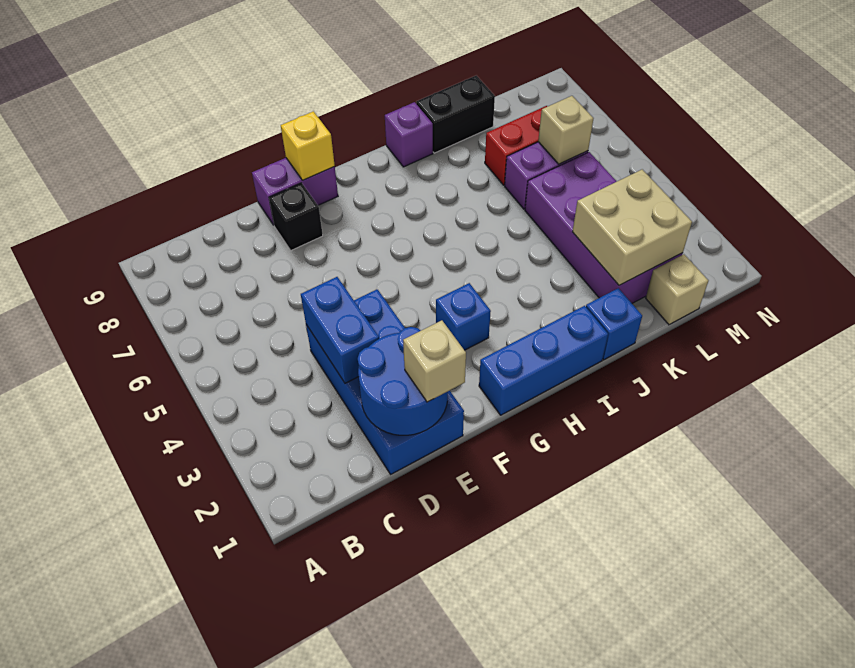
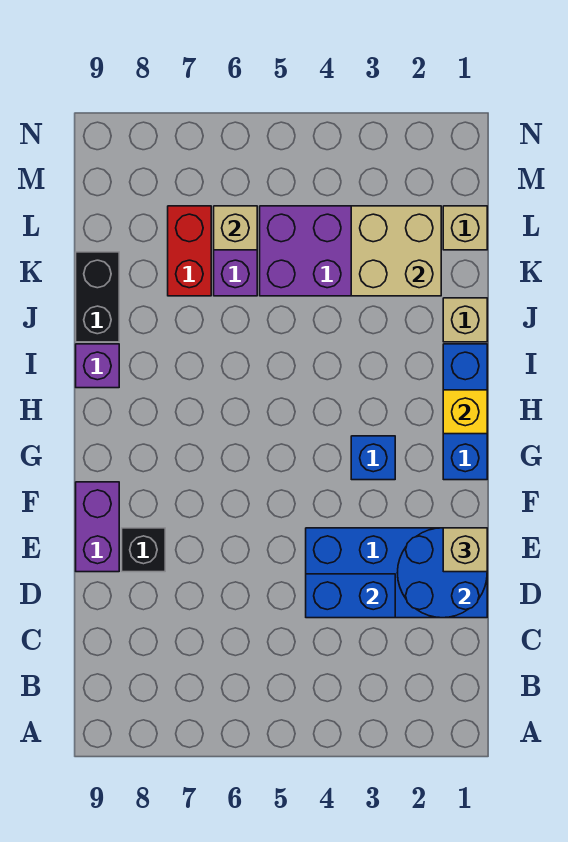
yellow 1x1 brick [281,111,335,180] -> yellow 1x1 brick moved to [443,390,487,434]
blue 1x1 brick [586,288,642,360] -> tan 1x1 brick [443,298,487,342]

